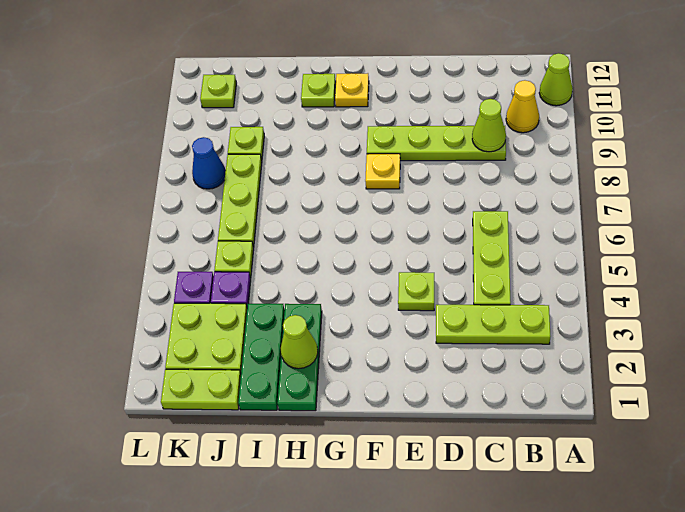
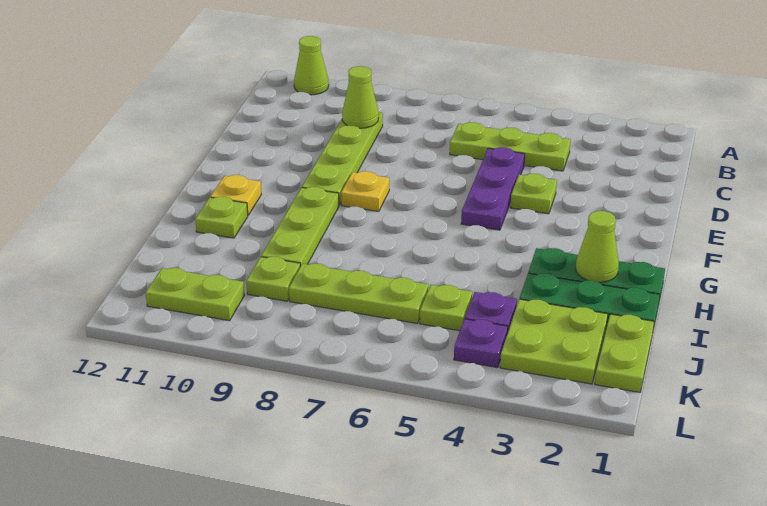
lime 1x3 plate [436,305,551,344] -> lime 1x3 plate moved to [261,187,339,266]
yellow 1x1 cone [506,80,539,133] -> none
none -> purple 1x3 plate [461,147,525,230]
blue 1x1 cone [192,137,226,189] -> none
lime 1x1 plate [200,75,236,108] -> lime 1x2 plate [146,268,244,321]

